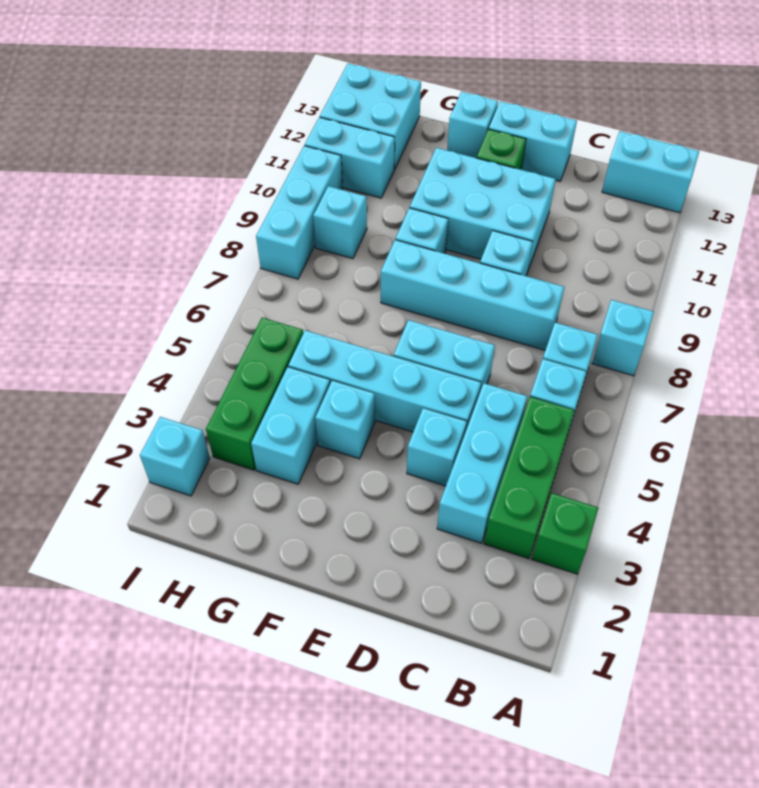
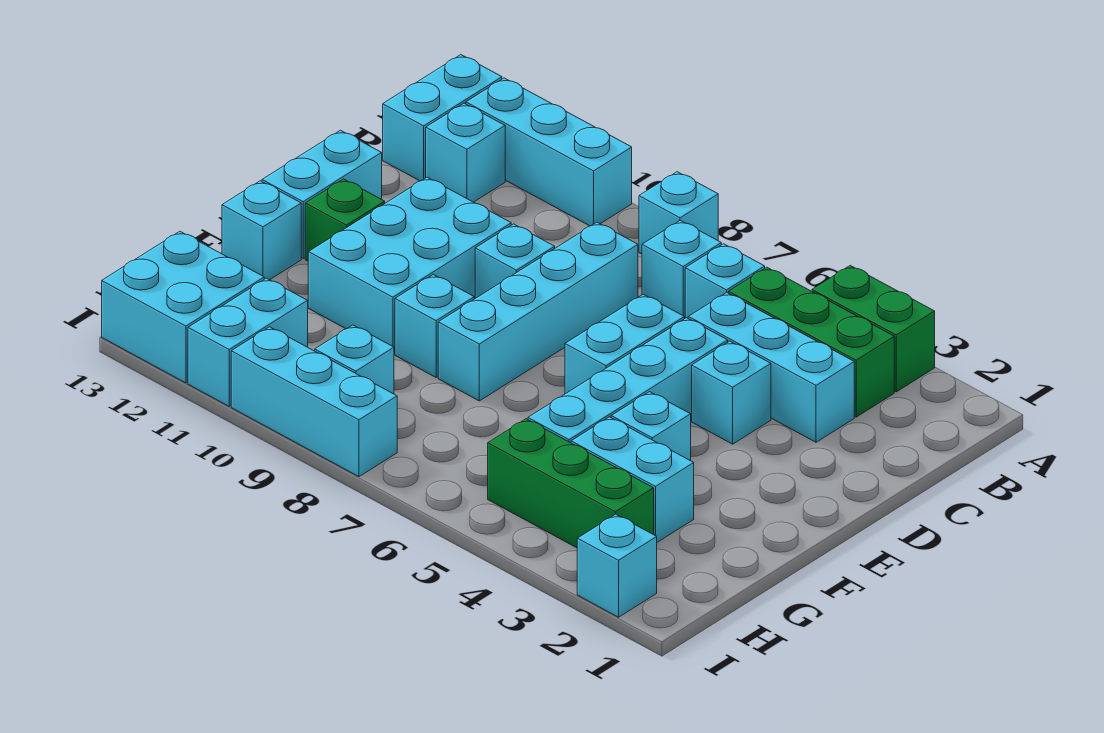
green 1x1 brick [532,493,598,574] -> green 1x2 brick [812,265,935,392]
none -> cyan 1x3 brick [466,78,632,226]
none -> cyan 1x1 brick [426,103,505,202]

